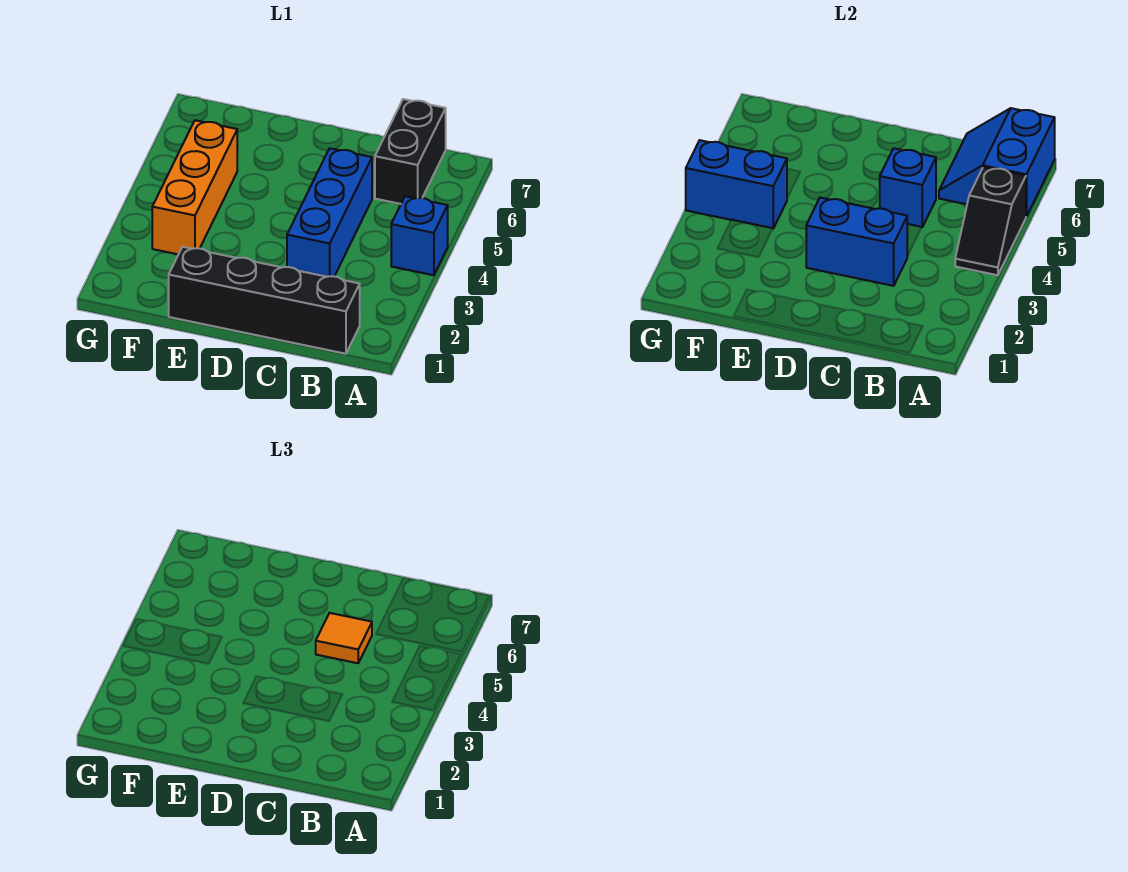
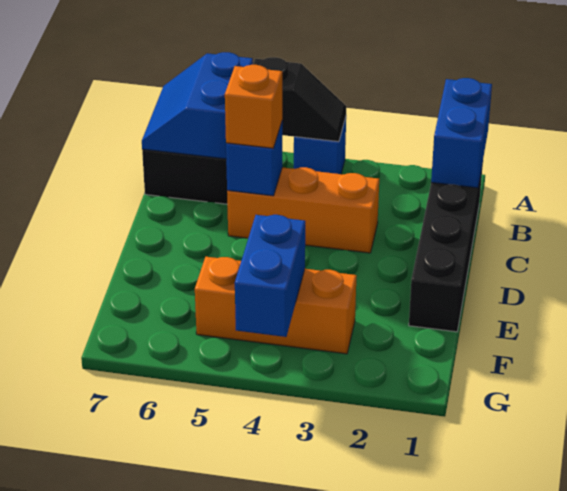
blue 2x2 slope [939,108,1055,217] -> blue 2x2 slope turned to [142,52,253,159]
blue 1x3 brick [287,148,372,277] -> orange 1x3 brick [227,167,379,253]
blue 1x2 brick [806,198,907,286] -> blue 1x2 brick moved to [431,78,492,188]
orange 1x1 tile [316,613,372,663] -> orange 1x1 brick [225,65,282,148]

